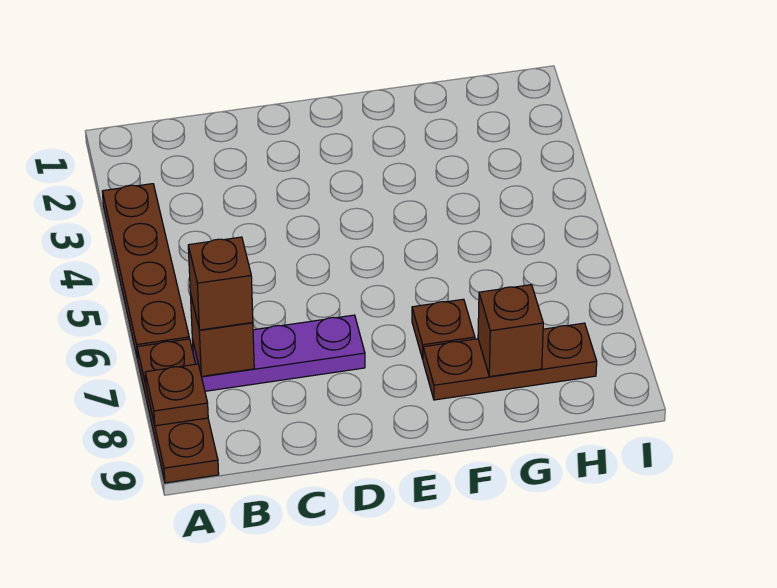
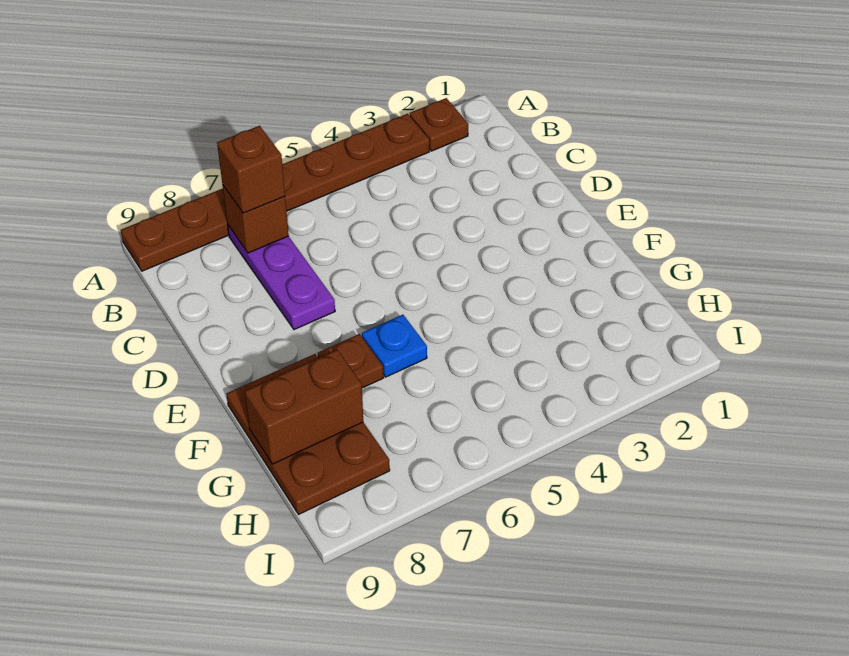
brown 1x1 plate [145,364,208,426] -> brown 1x1 plate moved to [410,98,468,151]
none -> blue 1x1 plate [362,315,427,377]
brown 1x3 plate [423,323,597,400] -> brown 2x3 plate [227,354,390,514]
brown 1x1 brick [478,285,543,377] -> brown 1x2 brick [245,350,363,464]

